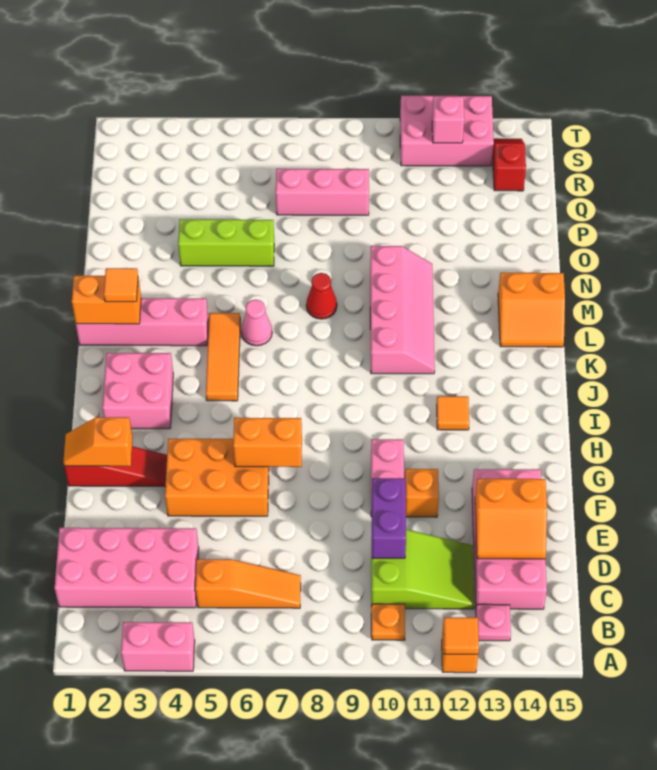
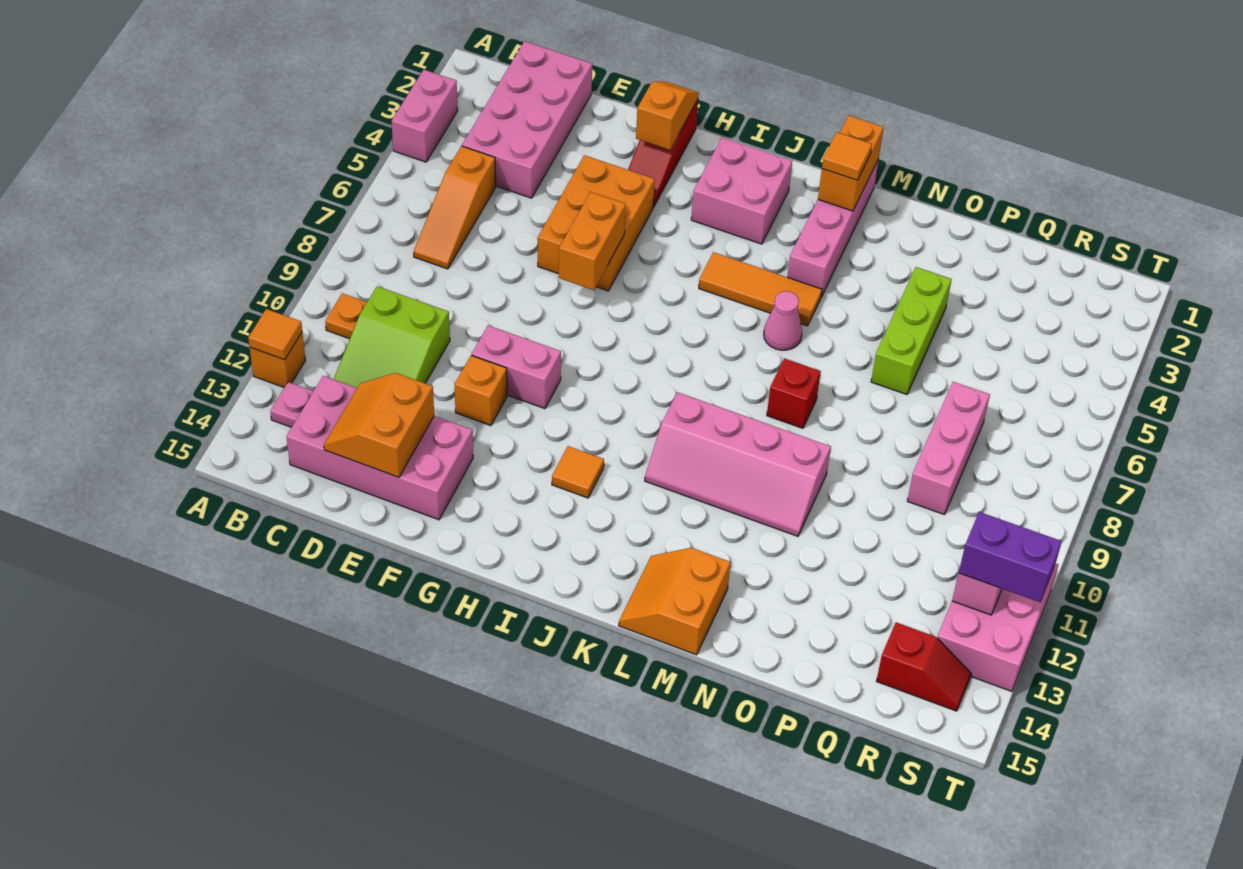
purple 1x2 brick [372,478,406,558] -> purple 1x2 brick moved to [959,512,1062,602]
red 1x1 cone [306,273,337,319] -> red 1x1 brick [767,358,821,428]

